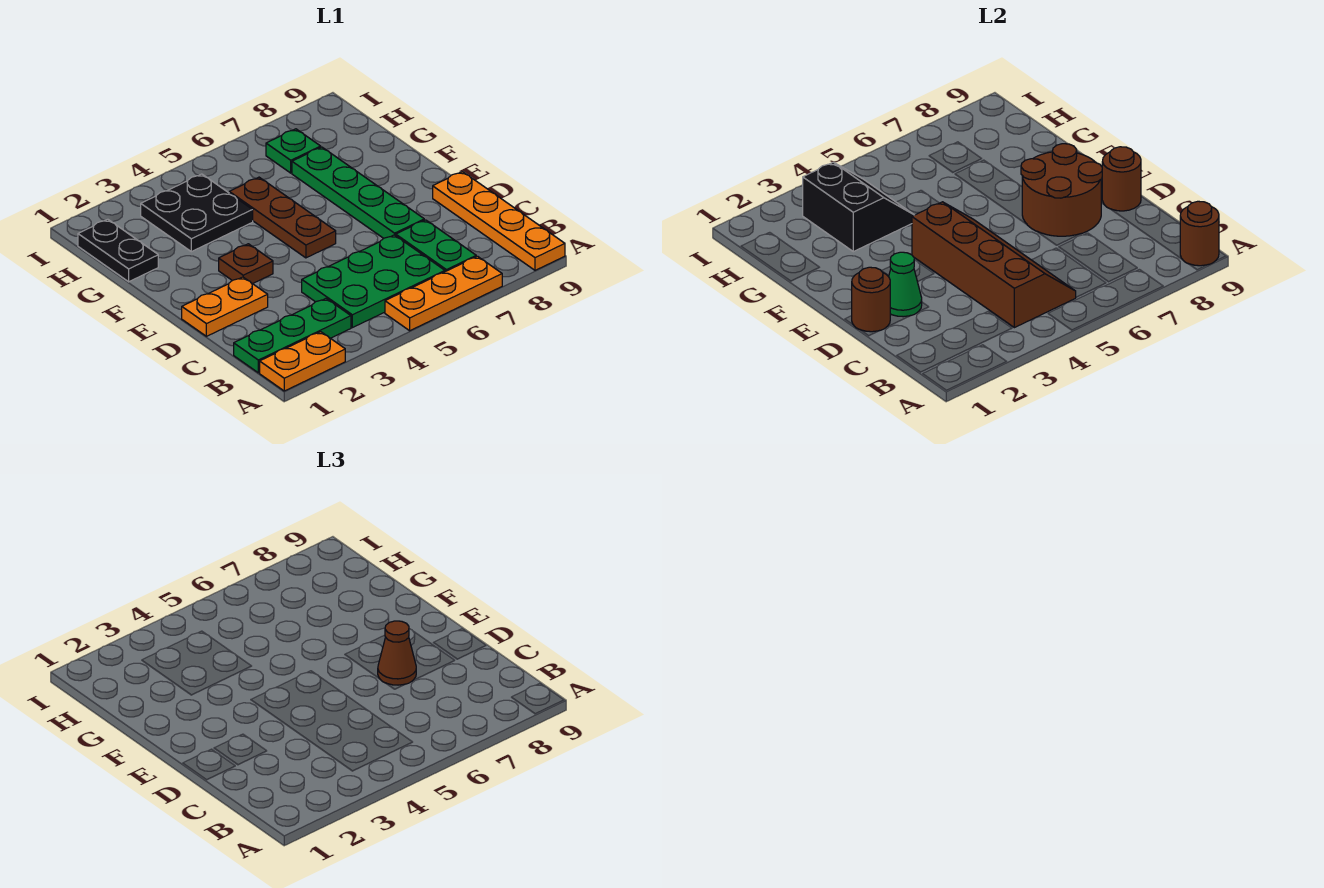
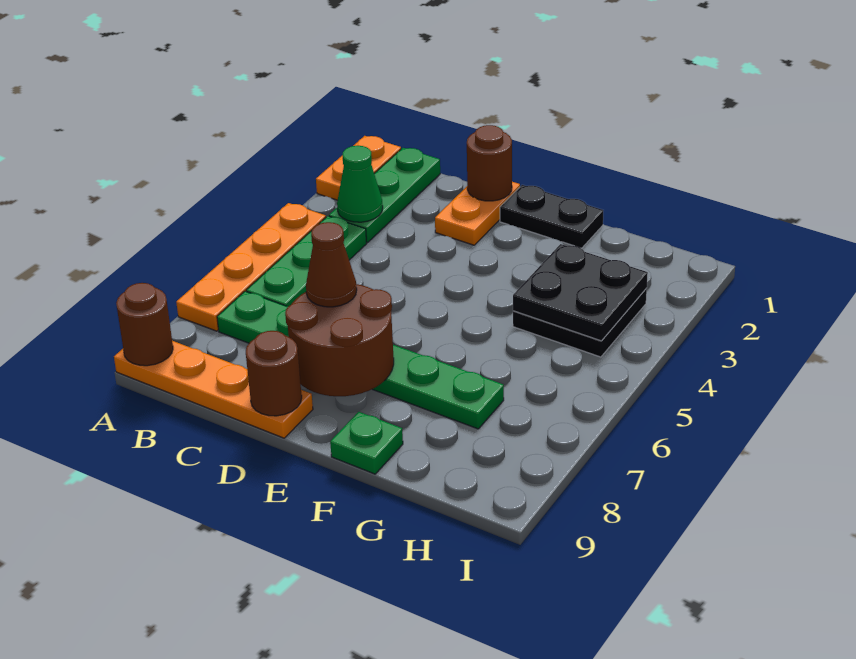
orange 1x3 plate [385,256,502,331] -> orange 1x4 plate [176,203,326,331]
green 2x3 plate [302,235,445,328] -> green 1x3 plate [246,216,367,306]
brown 2x4 slope [912,202,1076,328] -> none
green 1x1 cone [889,252,922,317] -> green 1x1 cone moved to [337,146,383,222]
brown 1x1 plate [219,244,273,284] -> none
brown 1x3 plate [229,177,336,258] -> none
black 1x2 plate [78,219,158,282] -> black 1x2 plate moved to [500,185,603,248]
black 2x2 slope [803,162,914,252] -> black 2x2 plate [513,244,648,341]
green 1x1 plate [266,129,321,173] -> green 1x1 plate moved to [330,412,403,474]

